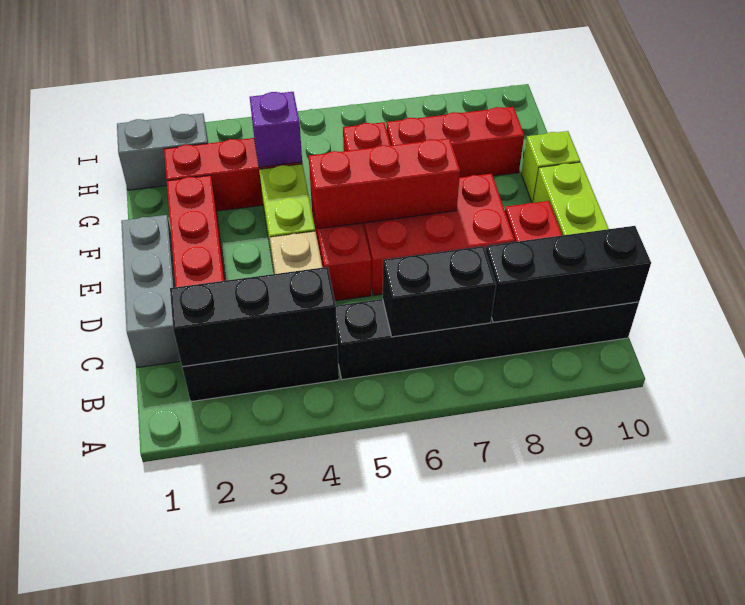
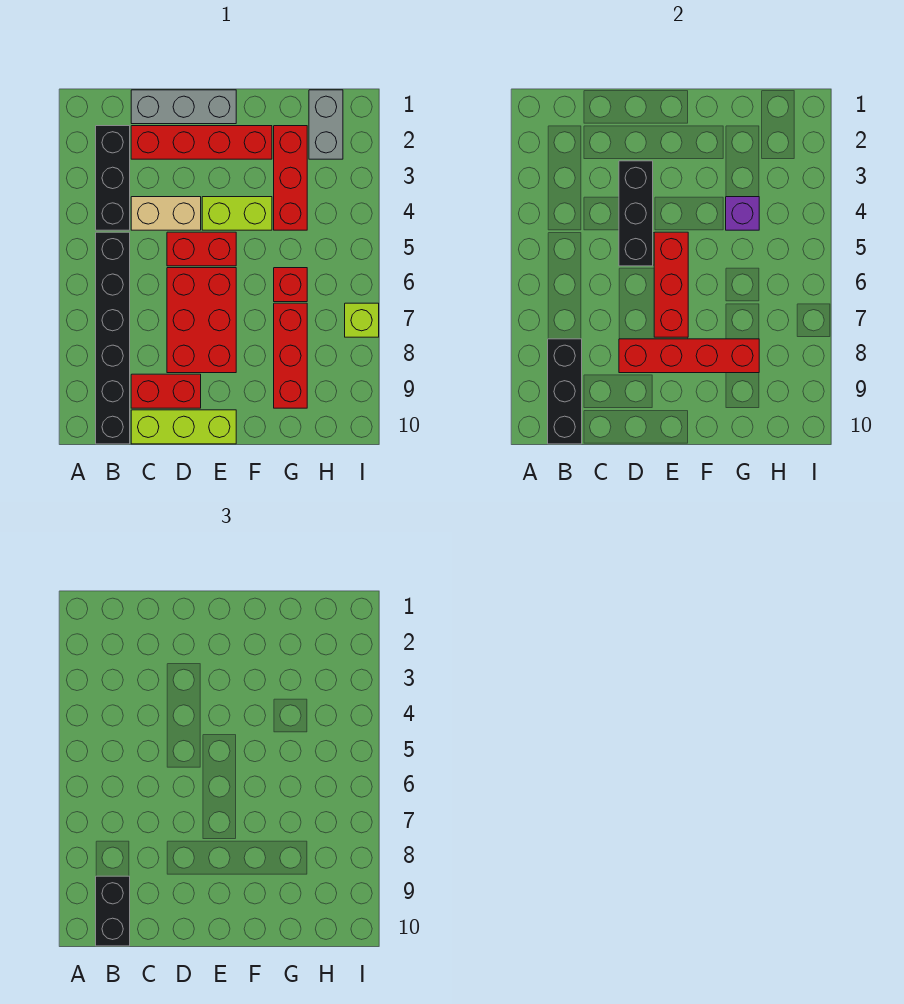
black 1x3 brick [170,267,337,367] -> black 1x3 brick moved to [619,161,653,266]
black 1x2 brick [383,246,496,337] -> black 1x2 brick moved to [96,876,130,946]
none -> red 1x4 brick [619,339,759,373]
lime 1x1 brick [521,131,580,203] -> lime 1x1 brick moved to [345,303,379,337]

